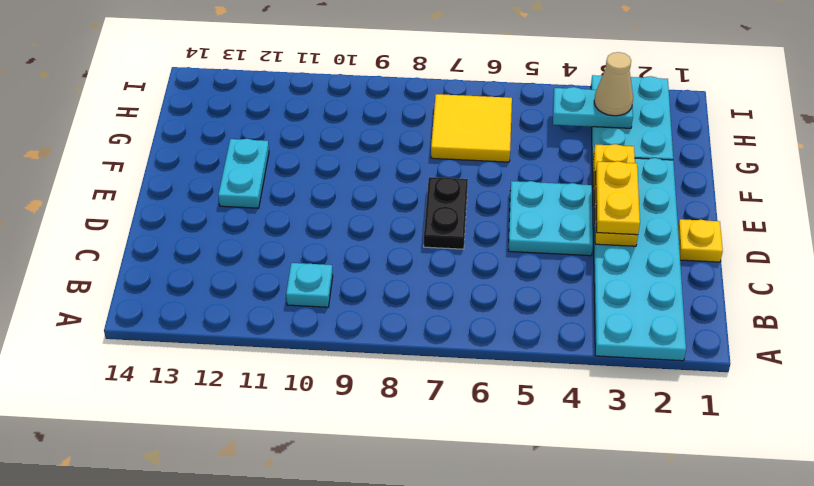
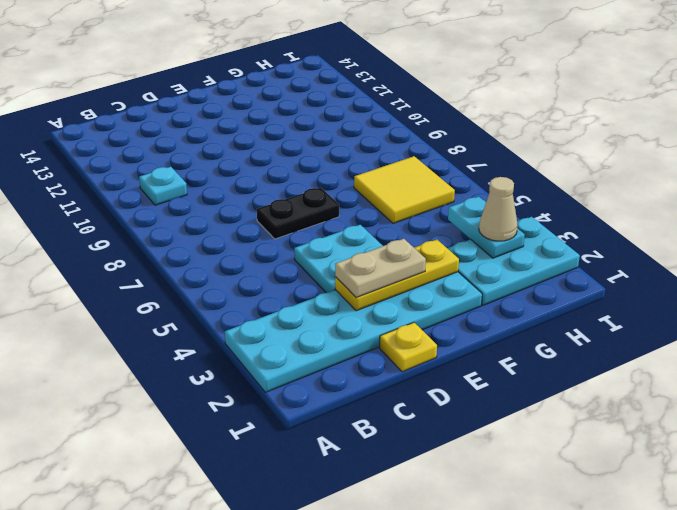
yellow 1x2 plate [596,161,640,235] -> tan 1x2 plate [335,239,426,298]
cyan 1x2 plate [218,139,269,208] -> none

